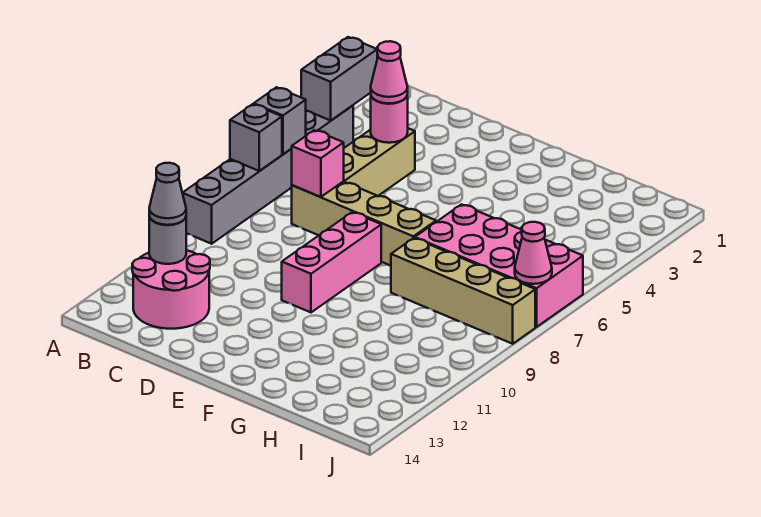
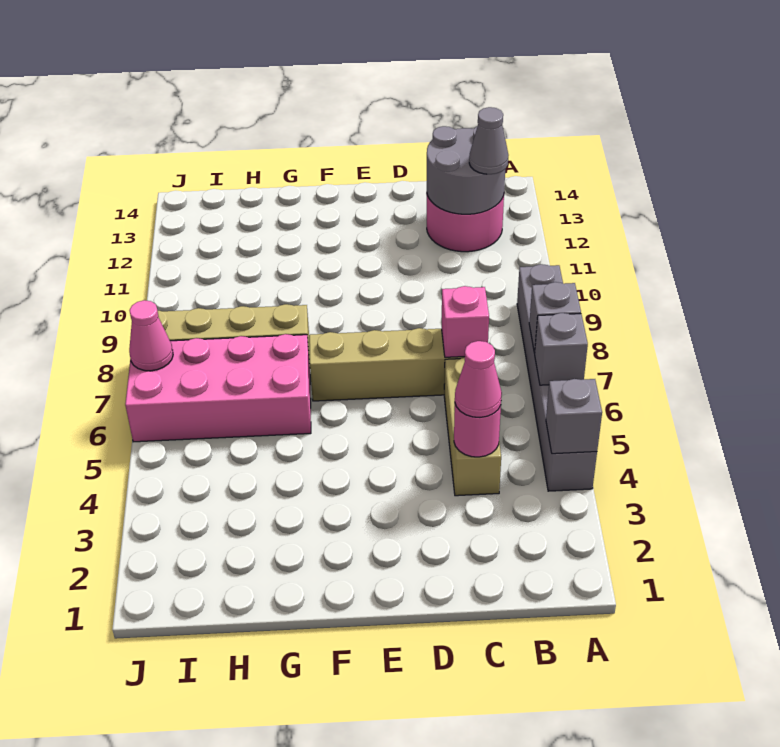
grey 1x2 brick [301,37,377,121] -> grey 1x1 brick [546,379,602,454]
grey 1x1 round brick [149,216,186,264] -> grey 2x2 round brick [427,126,505,214]
pink 1x3 brick [282,212,381,312] -> none

